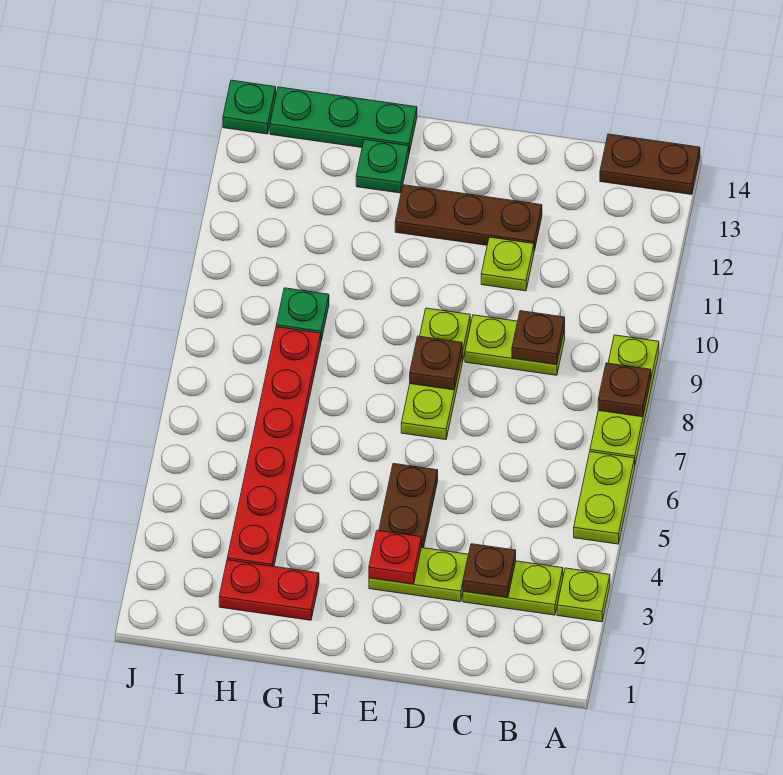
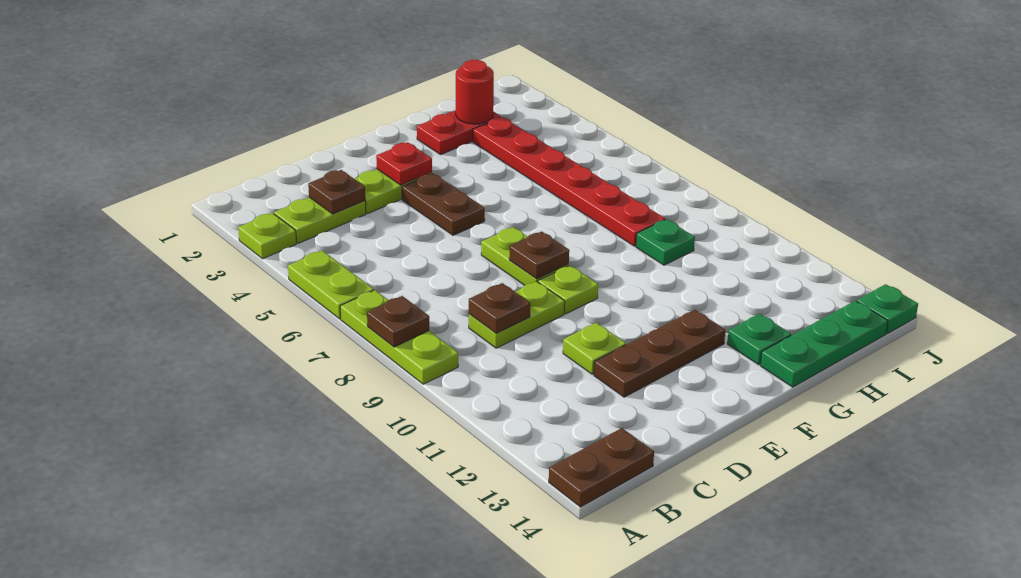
none -> red 1x1 round brick [456,60,494,124]

